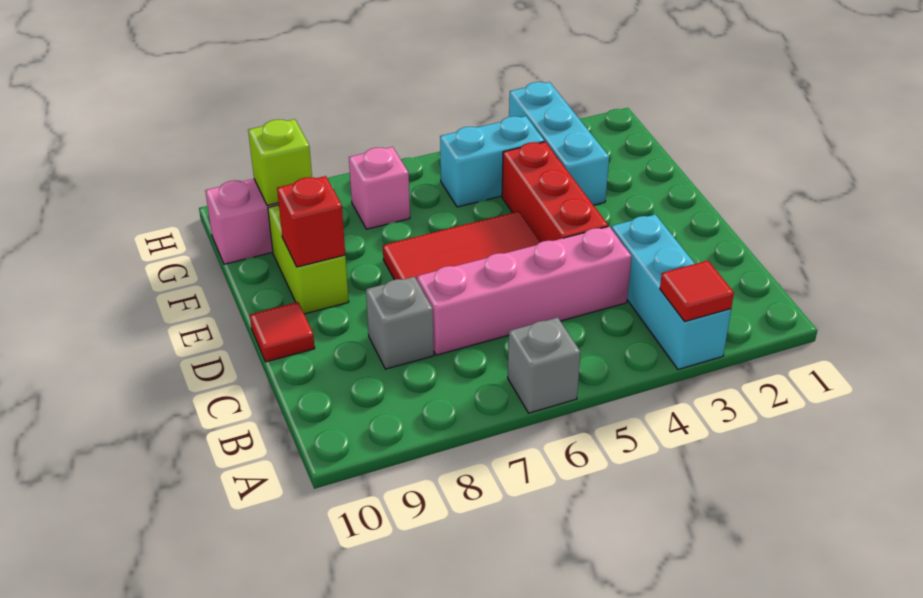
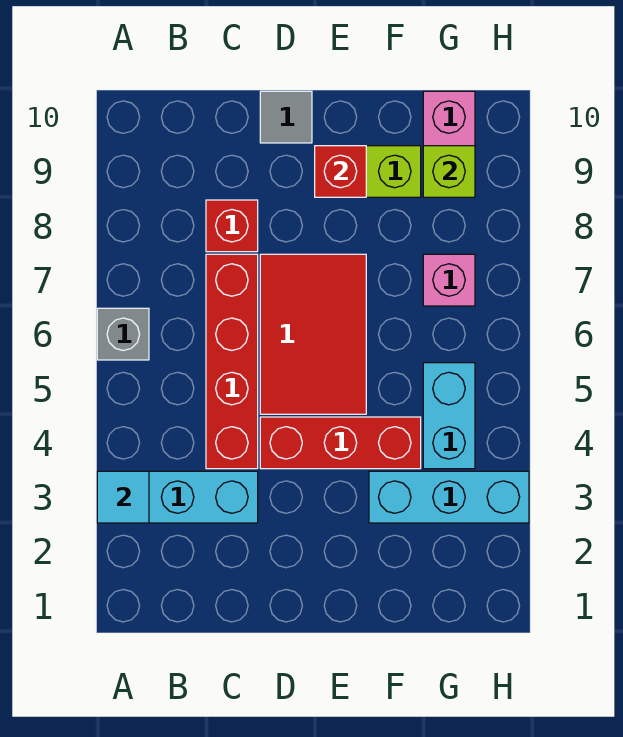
red 1x1 tile [660,261,734,322] -> cyan 1x1 tile [97,471,149,523]
pink 1x4 brick [417,227,631,355] -> red 1x4 brick [206,254,258,469]
grey 1x1 brick [366,277,434,369] -> red 1x1 brick [206,200,258,252]
red 1x1 tile [250,302,315,362] -> grey 1x1 tile [260,91,312,143]

